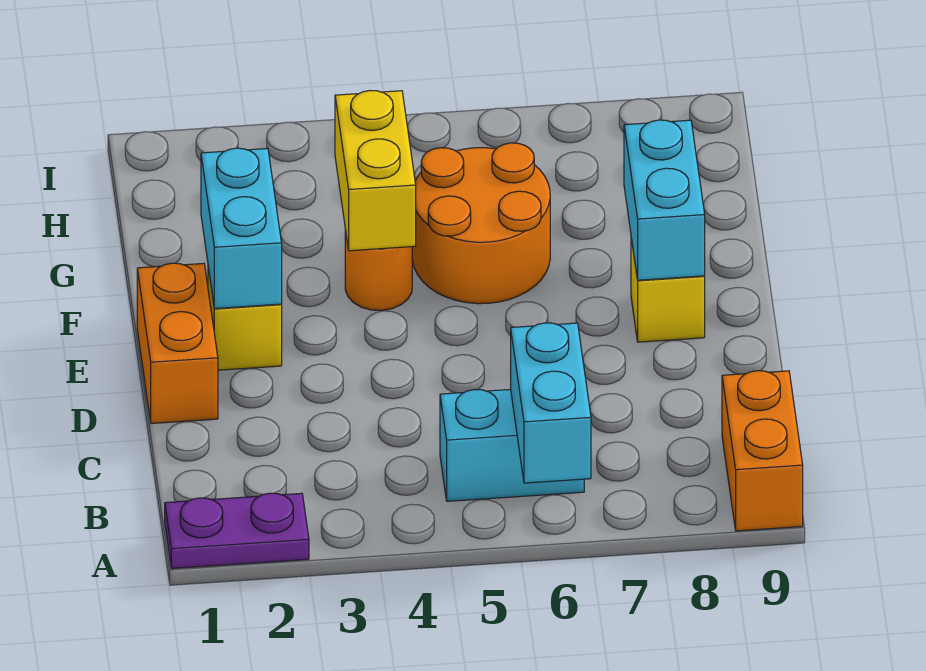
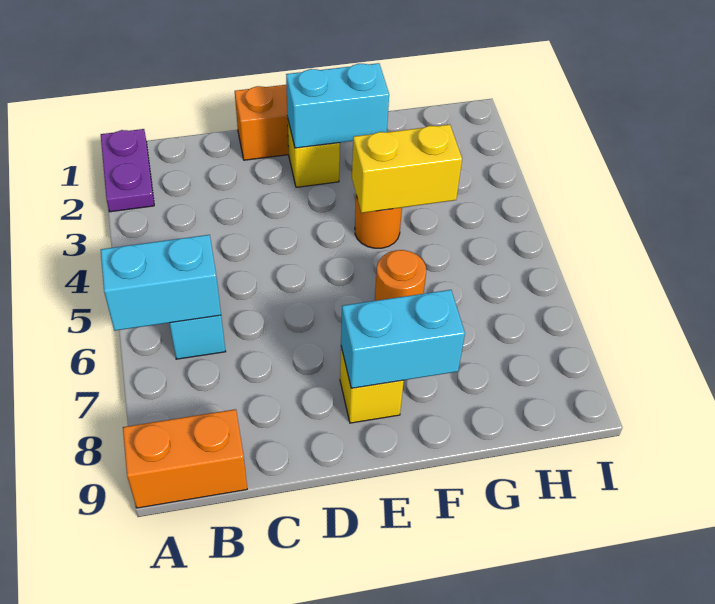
orange 2x2 round brick [412,143,550,304] -> orange 1x1 round brick [375,250,426,301]

